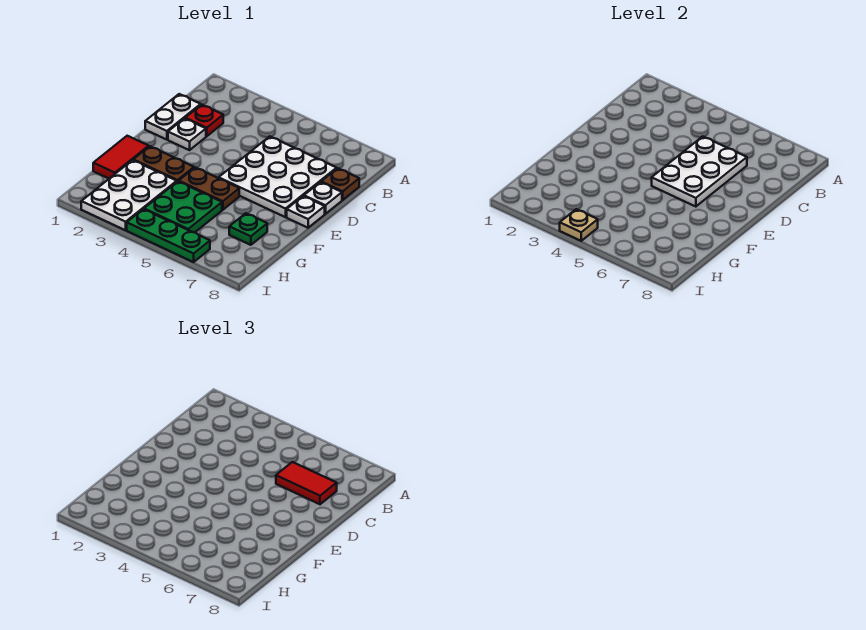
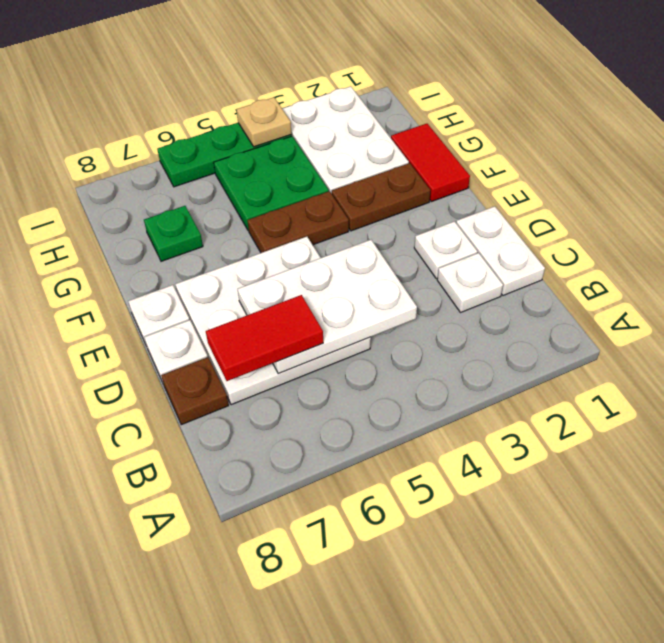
red 1x1 plate [185,105,223,136] -> white 1x1 plate [437,253,503,312]
white 2x3 plate [652,136,747,207] -> white 2x3 plate turned to [238,240,417,374]

